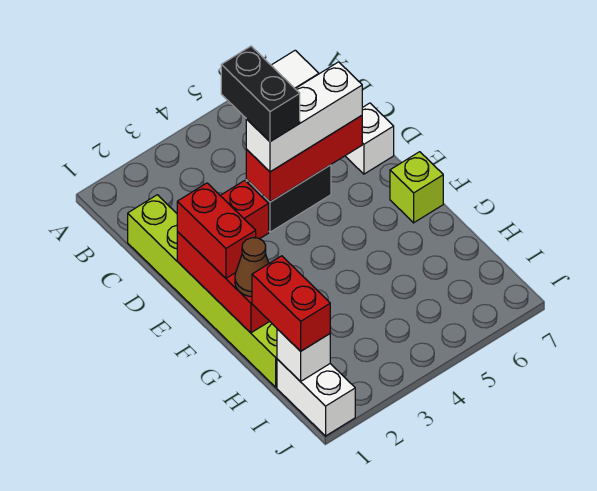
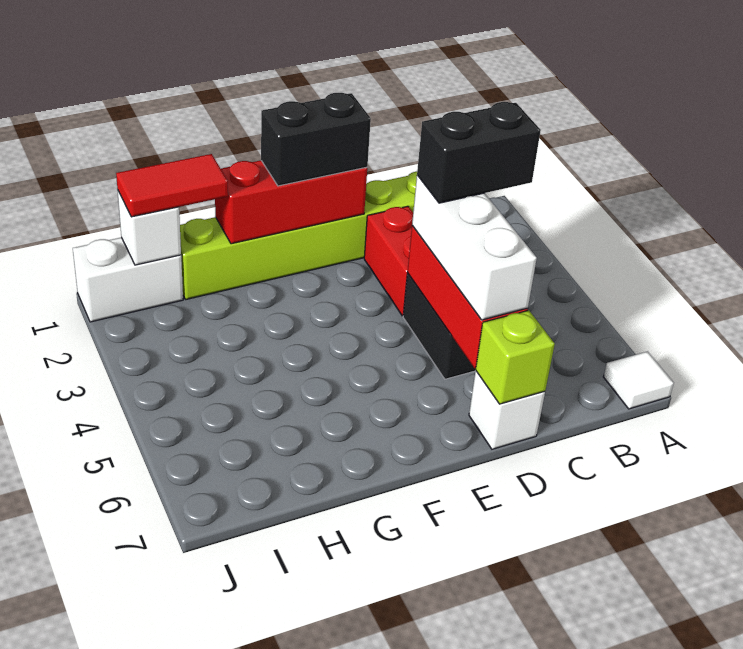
red 1x2 brick [177,183,256,278] -> black 1x2 brick [261,93,371,186]
lime 1x1 brick [390,152,443,223] -> lime 1x1 brick moved to [476,310,555,404]
brown 1x1 cone [235,238,269,297] -> none
red 1x2 brick [252,256,330,351] -> red 1x2 tile [116,154,228,217]

